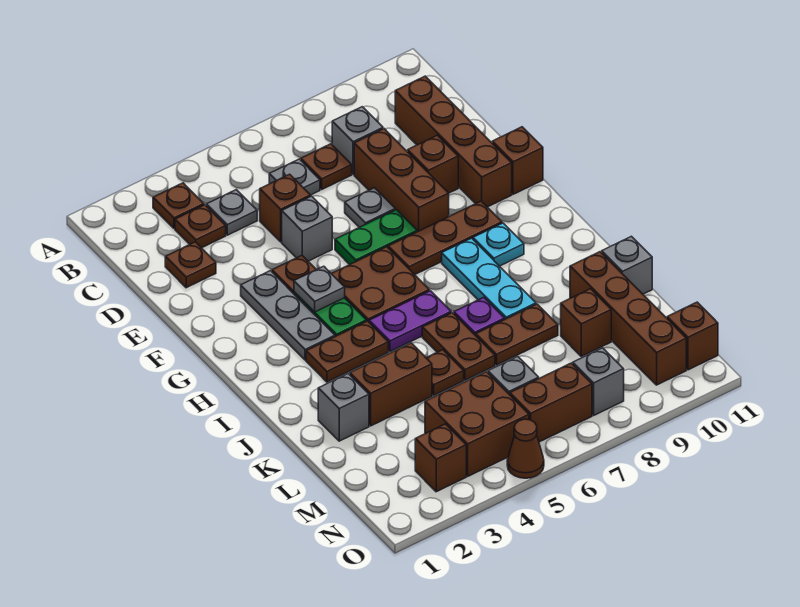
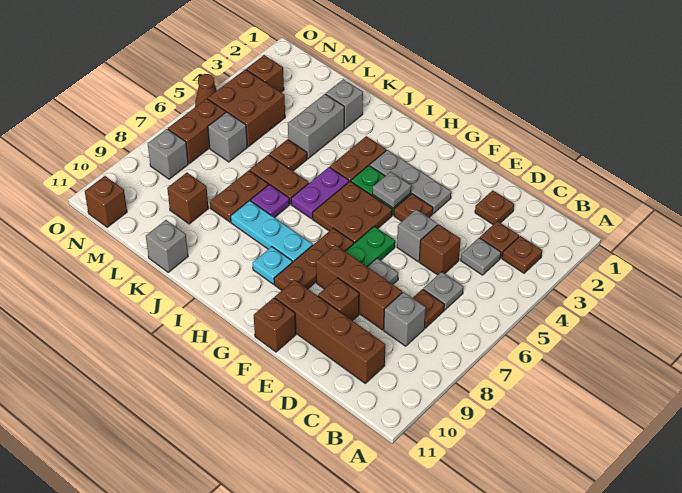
brown 1x2 brick [350,343,432,426] -> grey 1x2 brick [288,94,344,159]
brown 1x4 brick [570,252,686,385] -> none

